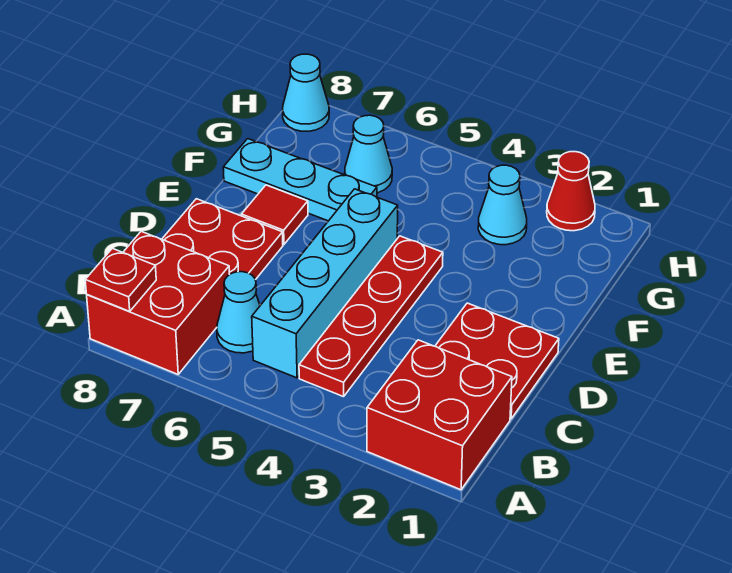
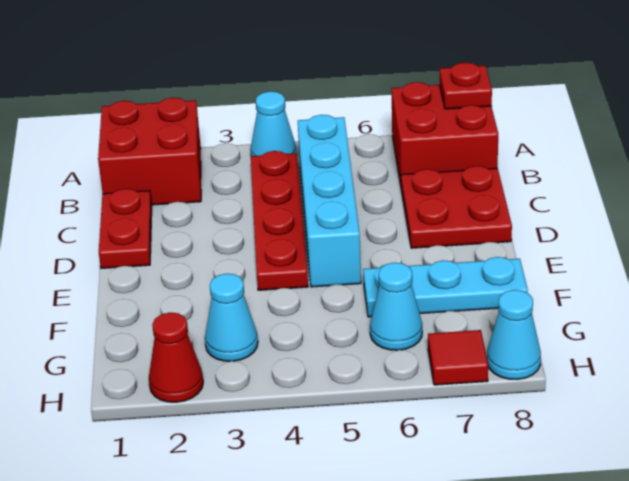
cyan 1x1 cone [217,272,260,353] -> cyan 1x1 cone moved to [250,91,296,156]
red 2x2 plate [435,303,559,419] -> red 1x2 plate [99,189,152,268]
red 1x1 tile [241,185,308,244] -> red 1x1 tile moved to [428,330,488,385]

